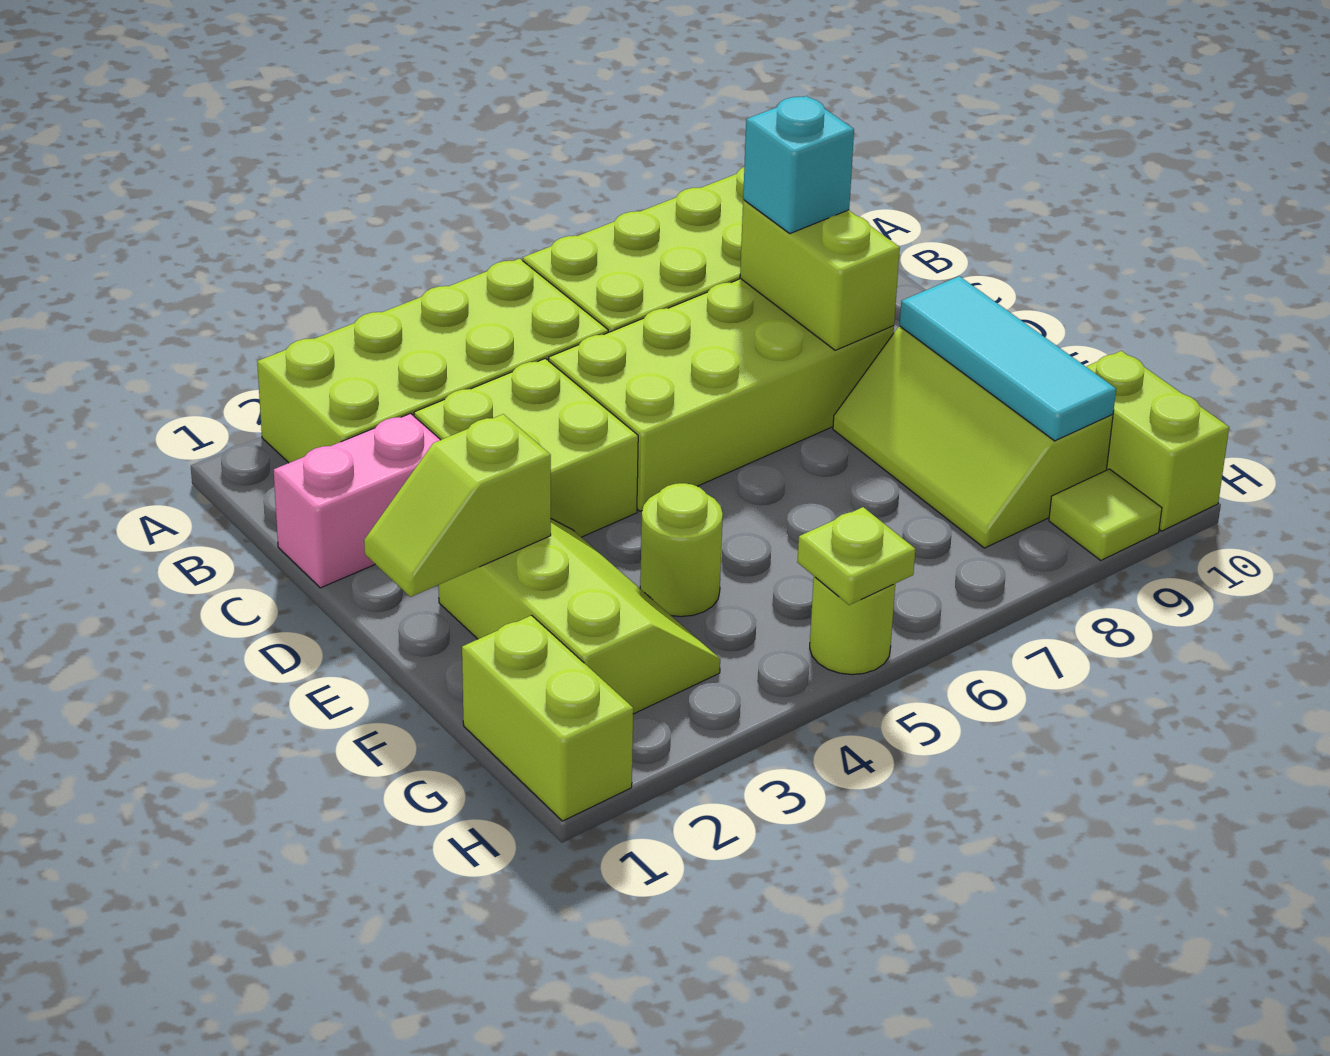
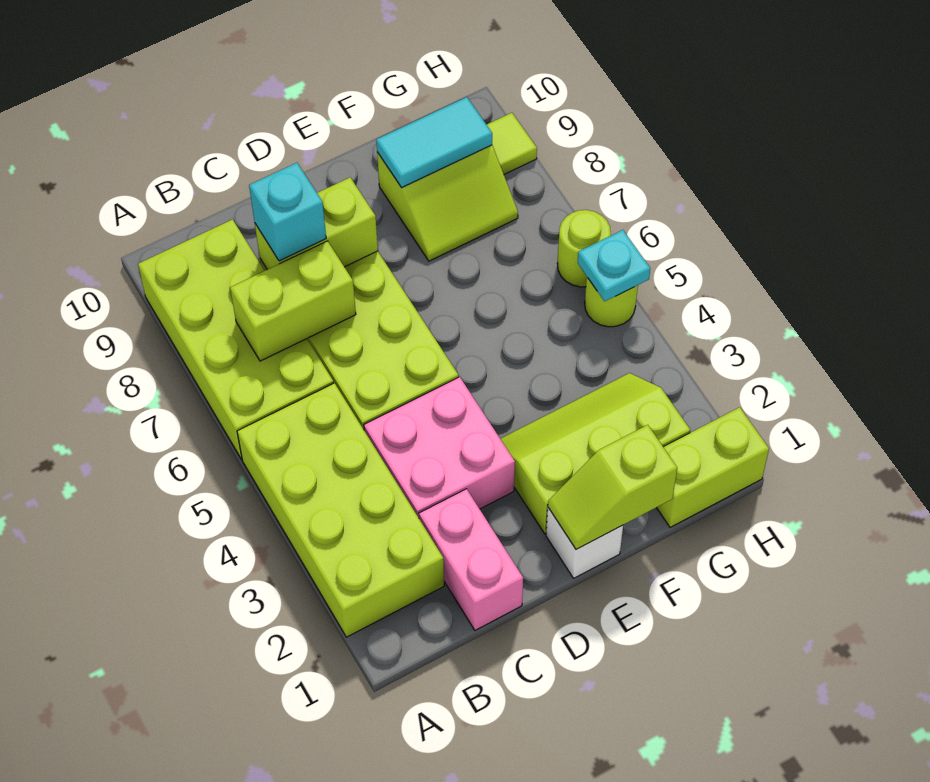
lime 2x2 brick [414,358,638,537] -> pink 2x2 brick [364,377,515,518]
none -> white 1x1 brick [546,508,623,578]
lime 1x2 slope [364,414,551,597] -> lime 1x2 slope turned to [548,425,677,549]
lime 2x3 slope [833,327,1113,548] -> lime 2x2 slope [377,145,518,261]
cyan 1x3 tile [900,276,1116,441] -> cyan 1x2 tile [376,97,492,188]
lime 1x1 round brick [640,483,723,617] -> lime 1x1 round brick moved to [557,210,611,287]
lime 1x2 brick [1086,351,1229,531] -> lime 1x2 brick moved to [230,241,356,361]
lime 1x1 plate [797,507,915,605] -> cyan 1x1 plate [578,230,650,301]

